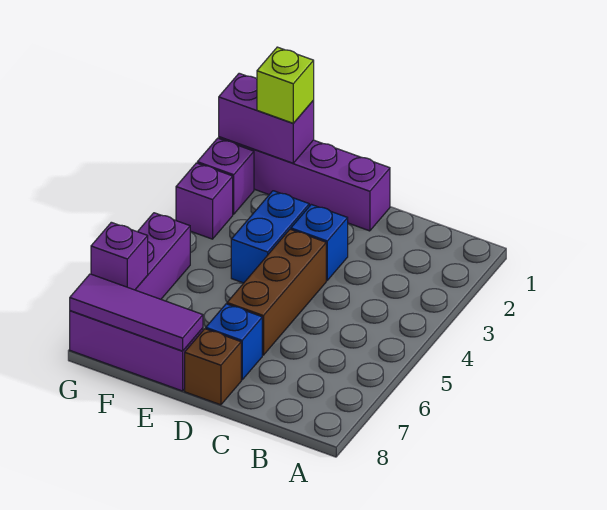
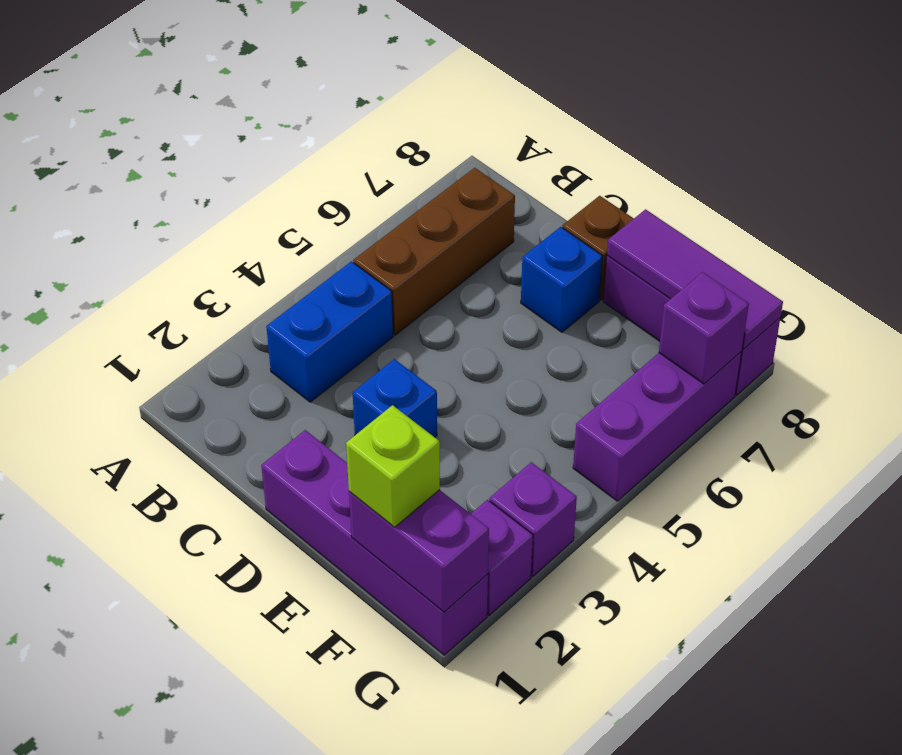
brown 1x3 brick [227,229,326,355] -> brown 1x3 brick moved to [353,168,515,335]
blue 1x2 brick [231,191,309,283] -> blue 1x2 brick moved to [266,261,393,402]

